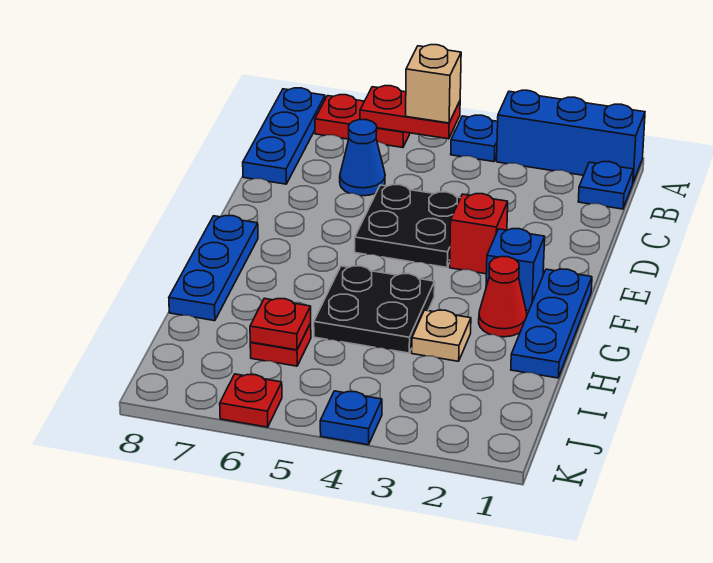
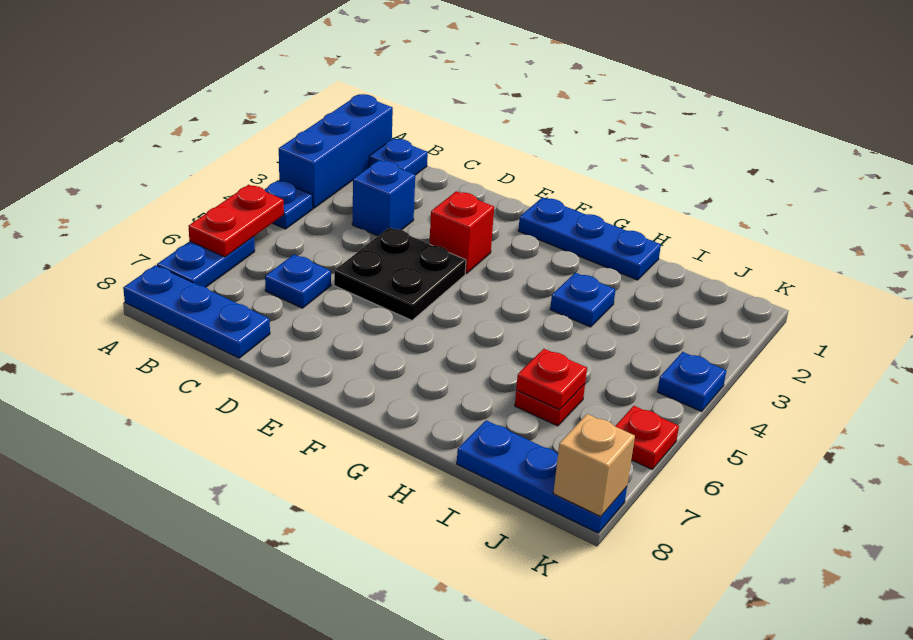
tan 1x1 brick [406,45,461,123] -> tan 1x1 brick moved to [553,414,635,517]
red 1x2 plate [315,95,410,148] -> blue 1x2 plate [157,237,255,287]
blue 1x1 cone [340,120,385,196] -> blue 1x1 plate [265,254,331,308]
blue 1x1 brick [486,229,545,311] -> blue 1x1 brick moved to [352,160,415,236]
blue 1x3 plate [169,216,258,321] -> blue 1x3 plate moved to [457,420,627,533]
red 1x1 cone [479,257,527,337] -> none
black 2x2 plate [314,266,435,353] -> none
tan 1x1 plate [412,310,471,361] -> blue 1x1 plate [550,273,615,327]

